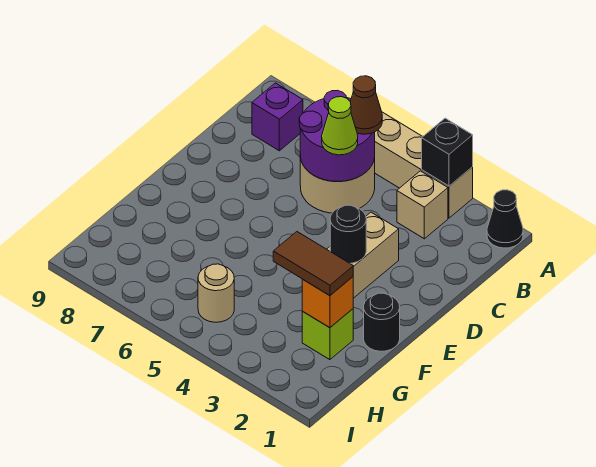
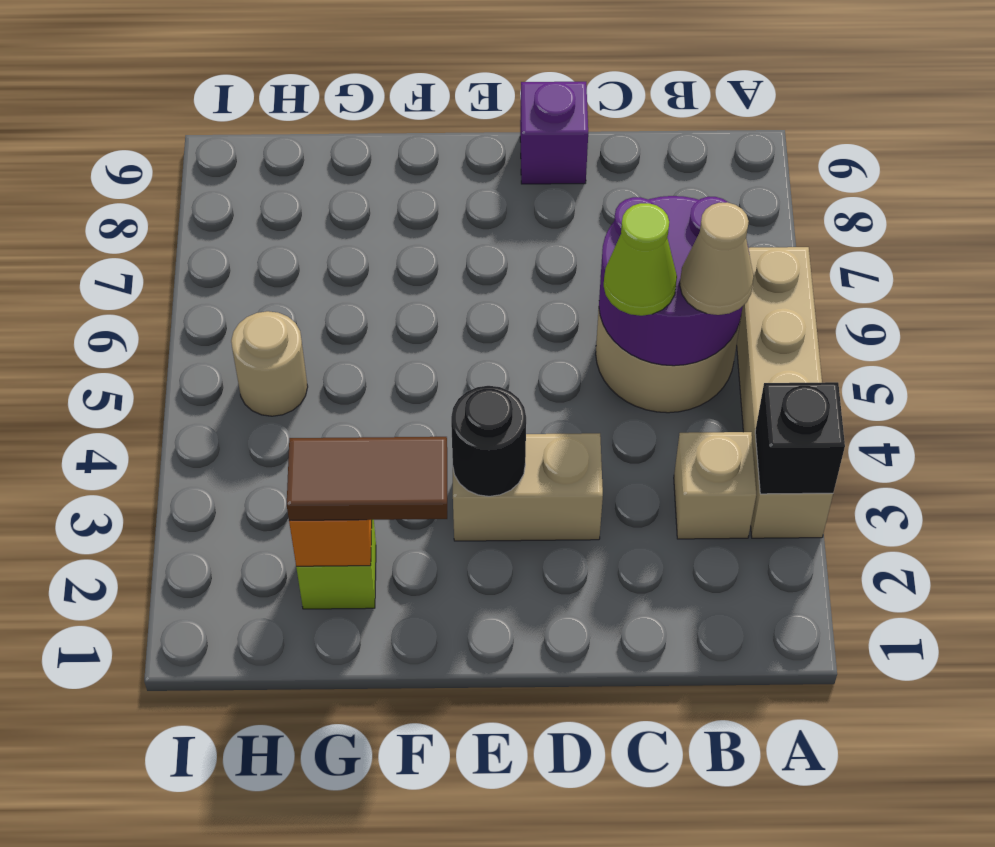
black 1x1 cone [487,190,523,248] -> none
brown 1x1 cone [350,76,382,134] -> tan 1x1 cone [680,202,754,315]
purple 1x1 brick [252,83,303,151] -> purple 1x1 brick moved to [520,82,588,184]
black 1x1 round brick [364,293,400,351] -> none
brown 1x2 tile [273,232,353,296] -> brown 1x2 tile turned to [287,437,447,520]

